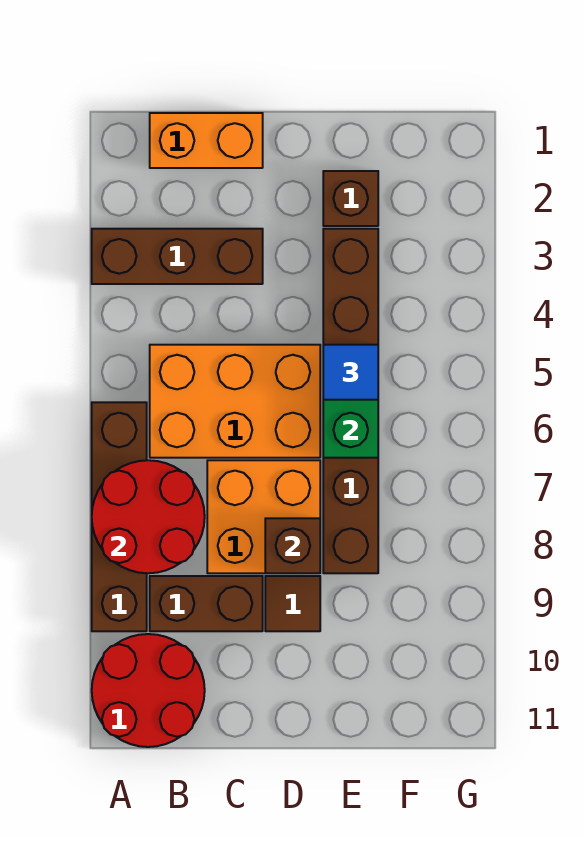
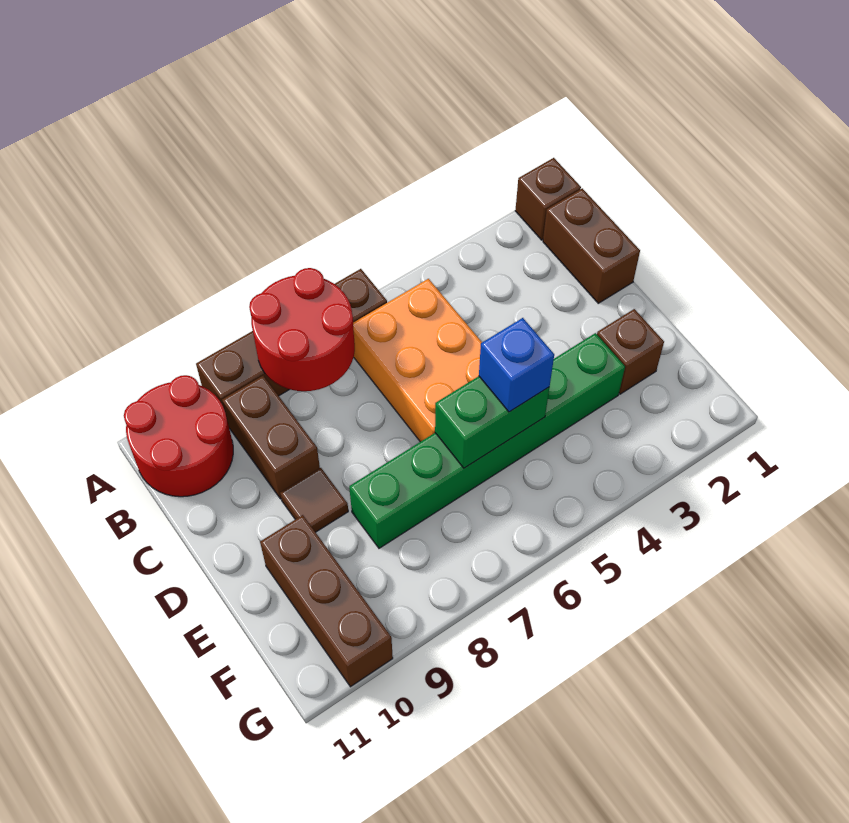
brown 1x3 brick [92,229,263,284] -> brown 1x3 brick moved to [260,515,393,687]
orange 1x2 brick [150,113,263,168] -> brown 1x2 brick [543,188,640,303]
orange 2x2 brick [207,460,320,573] -> none
brown 1x1 brick [265,518,320,573] -> brown 1x1 brick moved to [515,158,581,240]
brown 1x6 brick [323,229,378,573] -> green 1x6 brick [349,333,625,548]
blue 1x1 tile [323,345,378,400] -> blue 1x1 brick [479,318,554,412]

